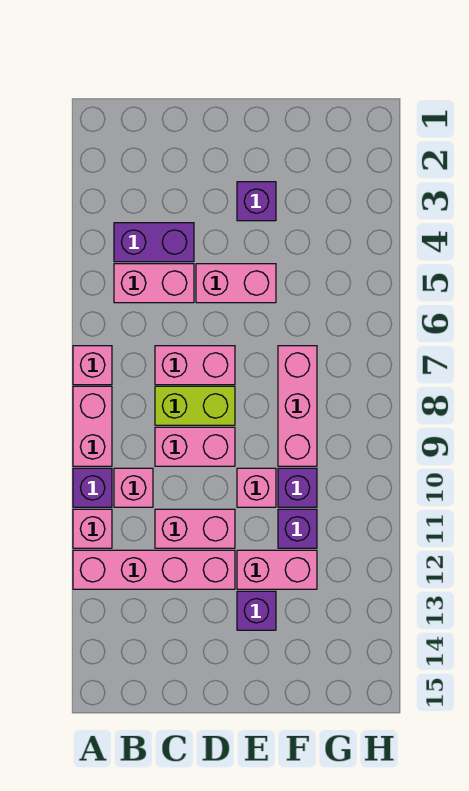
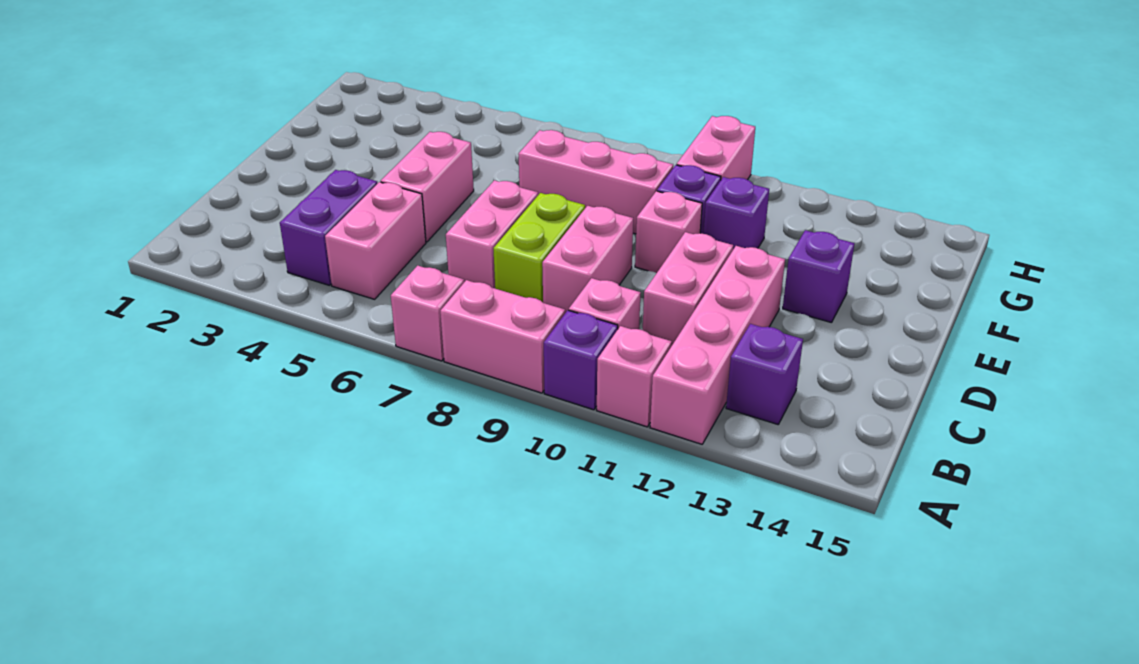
purple 1x1 brick [237,182,276,221] -> purple 1x1 brick moved to [726,324,803,424]
pink 1x2 brick [237,550,317,589] -> pink 1x2 brick moved to [677,116,755,180]

